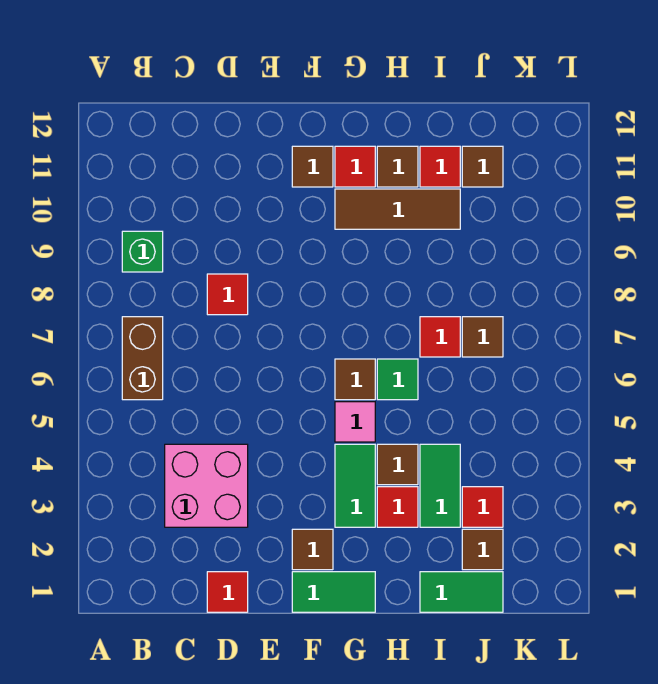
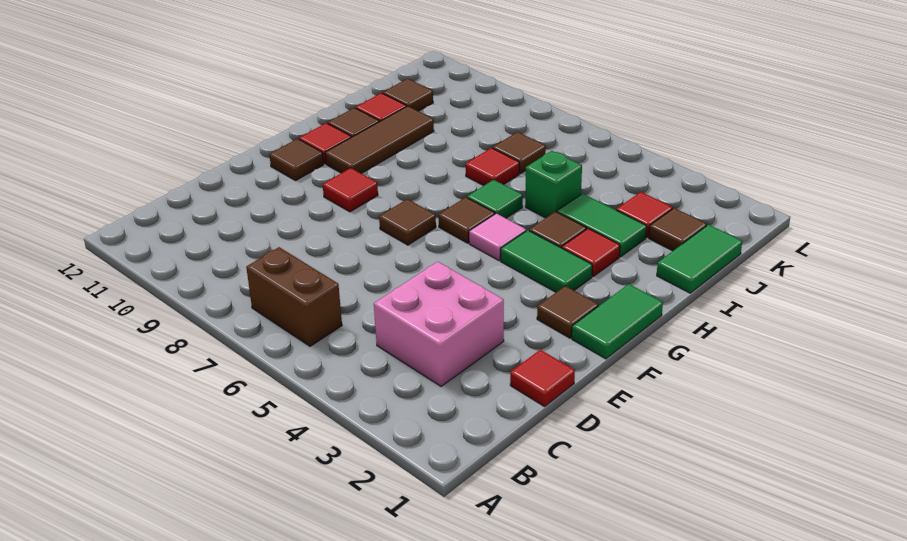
green 1x1 brick [122,231,163,272] -> green 1x1 brick moved to [525,151,582,218]
red 1x1 tile [207,274,248,315] -> red 1x1 tile moved to [323,168,378,212]
none -> brown 1x1 tile [379,199,436,245]

